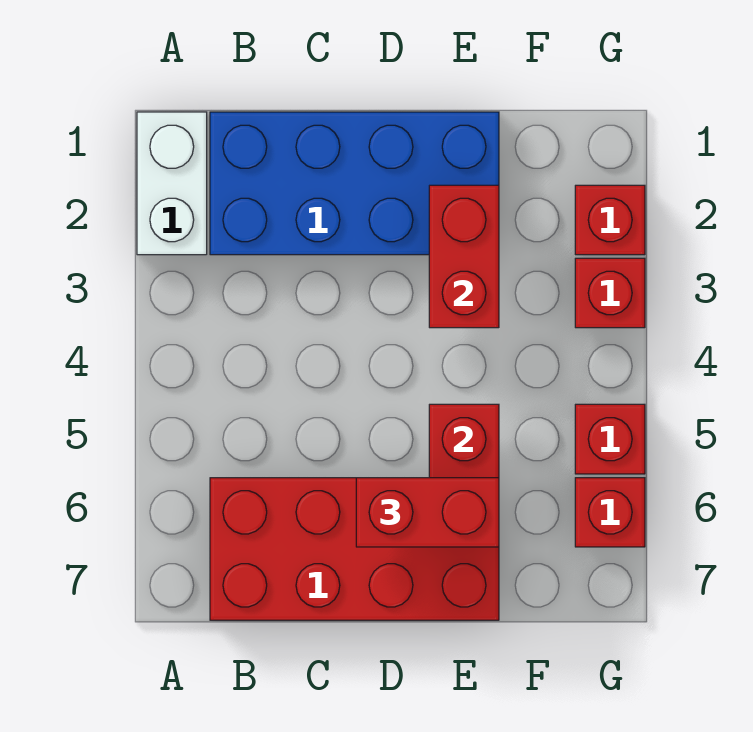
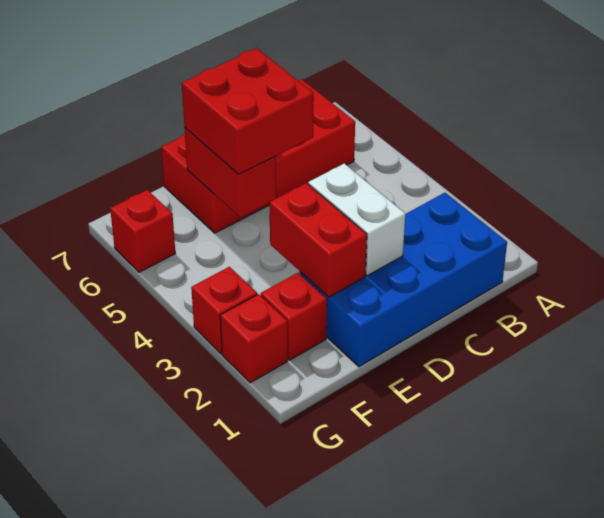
white 1x2 brick [137,112,207,255] -> white 1x2 brick moved to [308,163,405,276]
red 1x2 brick [356,478,499,547] -> red 2x2 brick [182,48,313,174]
red 1x1 brick [575,404,645,474] -> red 1x1 brick moved to [261,273,327,360]

